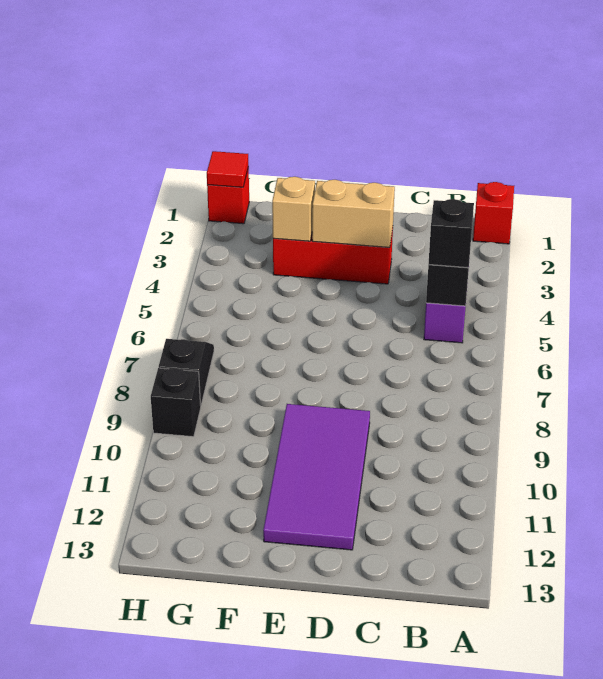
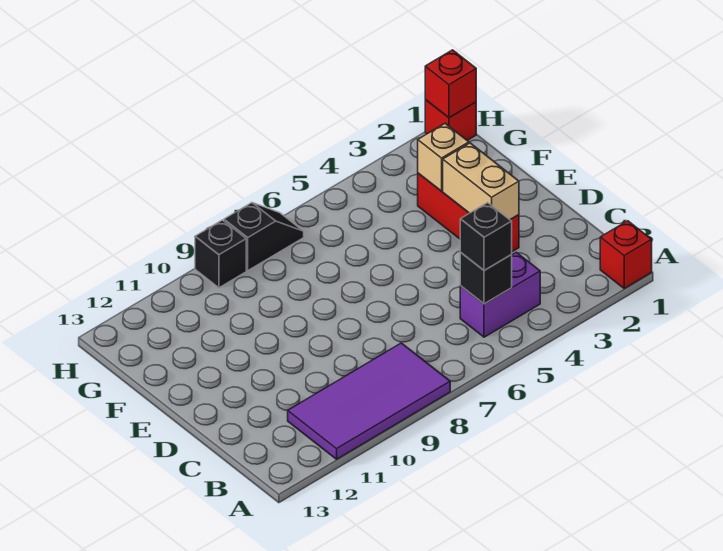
purple 2x4 tile [263,404,370,550] -> purple 2x4 tile moved to [288,343,450,459]
red 1x1 tile [207,151,248,187] -> red 1x1 brick [425,50,476,118]

